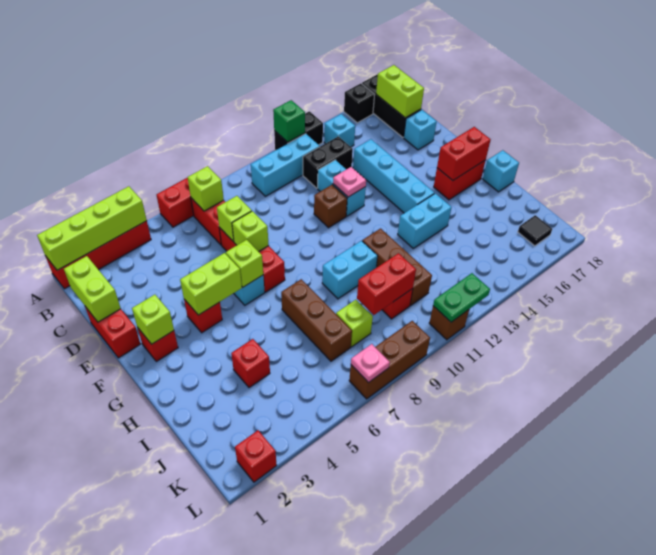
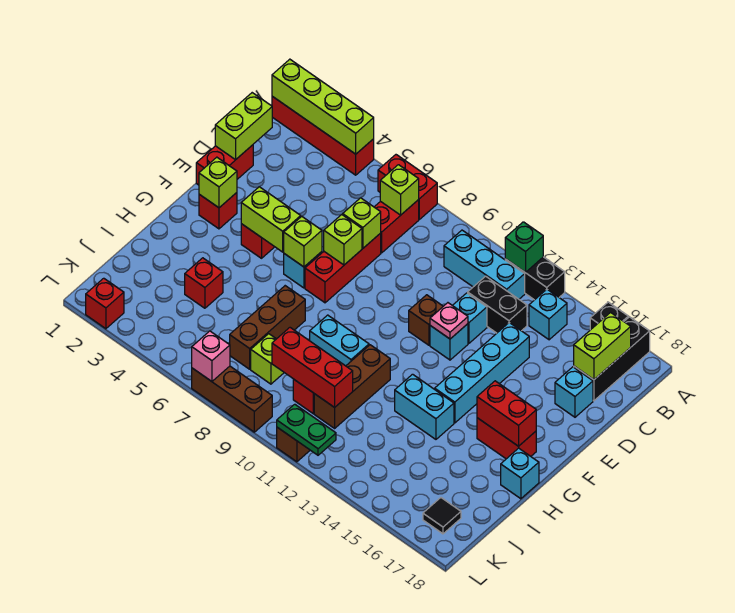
red 1x2 brick [357,253,416,315] -> red 1x3 brick [272,328,353,407]
pink 1x1 plate [351,344,390,383] -> pink 1x1 brick [192,331,230,381]

